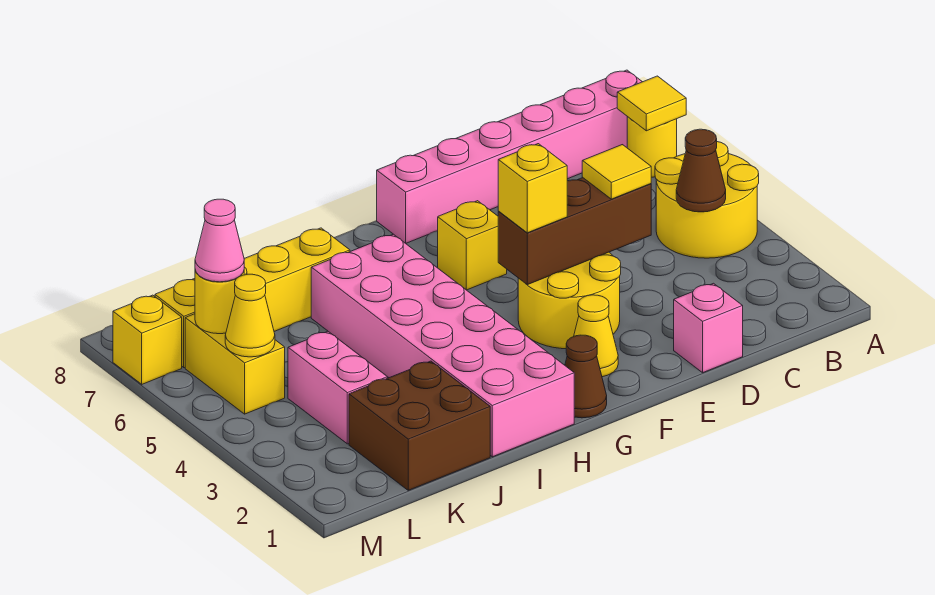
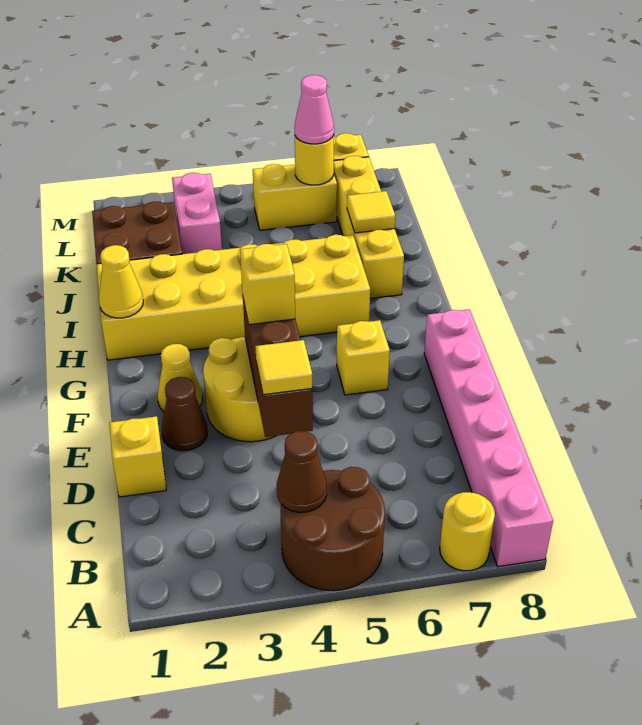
yellow 2x2 round brick [655,142,759,258] -> brown 2x2 round brick [280,467,385,591]
yellow 1x1 tile [617,76,686,131] -> yellow 1x1 tile moved to [347,191,395,233]
pink 1x1 brick [674,283,743,373] -> yellow 1x1 brick [109,416,166,497]
brown 1x1 cone [565,335,607,418] -> brown 1x1 cone moved to [162,377,208,451]
pink 2x6 brick [311,234,574,457] -> yellow 2x6 brick [96,235,370,360]
pink 1x2 brick [288,332,387,444] -> pink 1x2 brick turned to [172,173,222,254]
yellow 1x1 cone [225,274,275,357] -> yellow 1x1 cone moved to [99,245,143,318]

